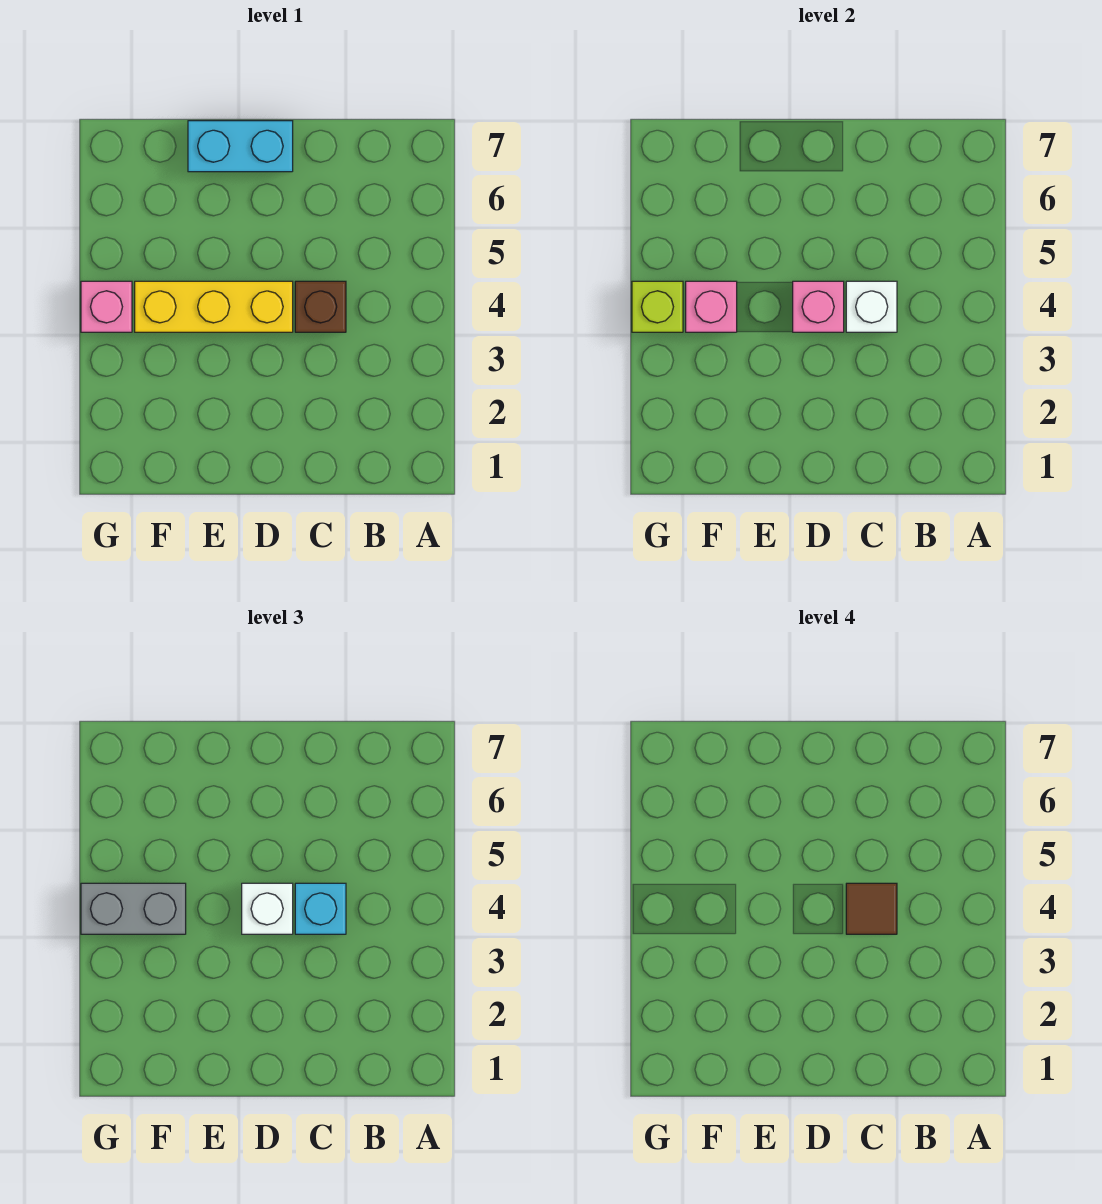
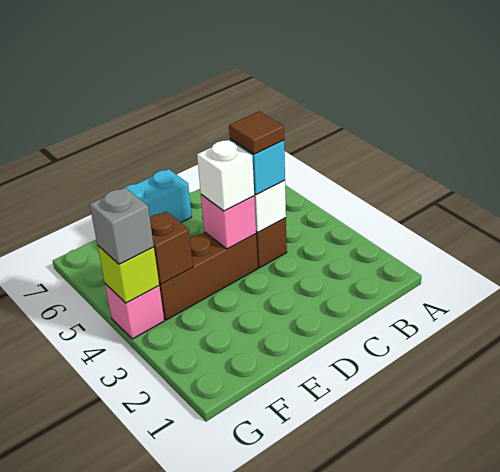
yellow 1x3 brick [135,281,293,332] -> brown 1x3 brick [159,232,258,320]
pink 1x1 brick [686,281,737,332] -> brown 1x1 brick [150,212,193,284]
grey 1x2 brick [81,883,186,934] -> grey 1x1 brick [90,188,154,264]

